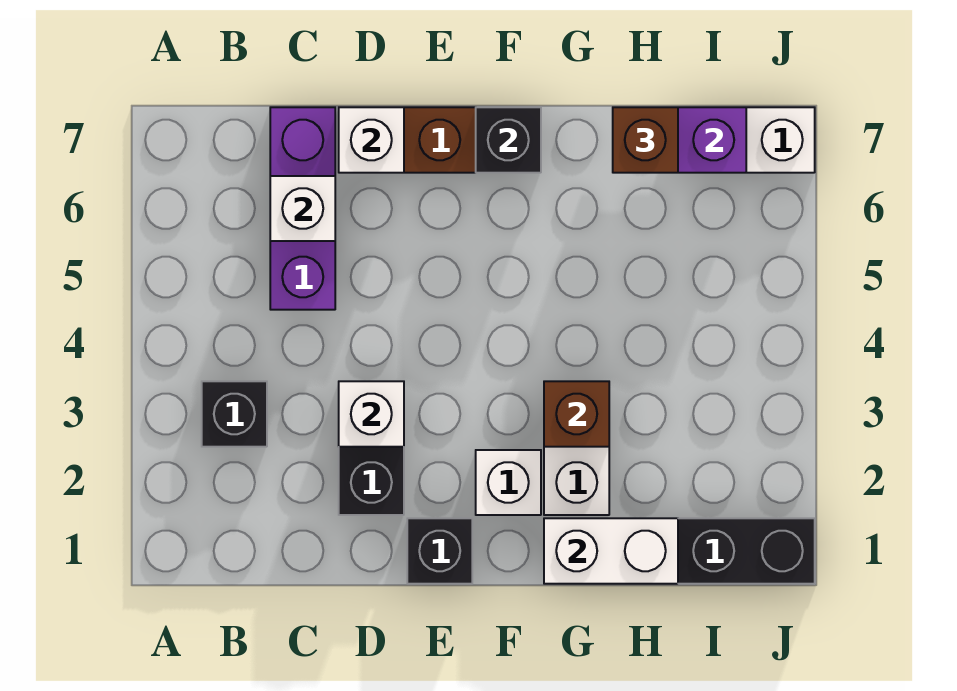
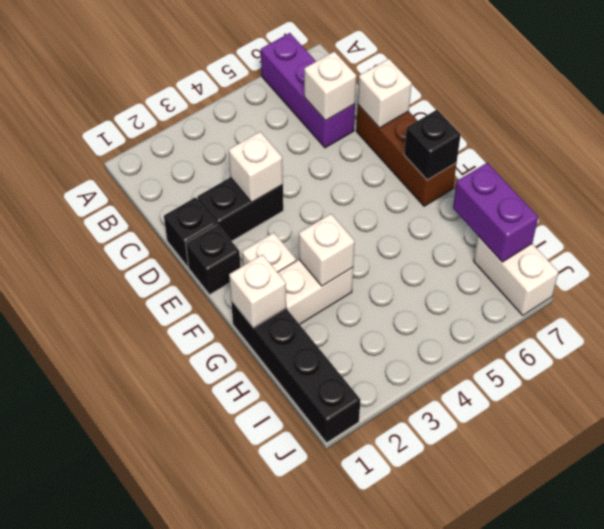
black 1x1 brick [202,381,267,447] -> black 1x1 brick moved to [164,197,217,267]
purple 1x3 brick [270,107,335,310] -> purple 1x3 brick turned to [261,33,355,148]
white 1x2 brick [544,518,678,584] -> white 1x1 brick [229,254,286,328]
brown 1x1 brick [544,381,609,447] -> white 1x1 brick [299,214,355,286]
brown 1x1 brick [613,107,678,173] -> none

